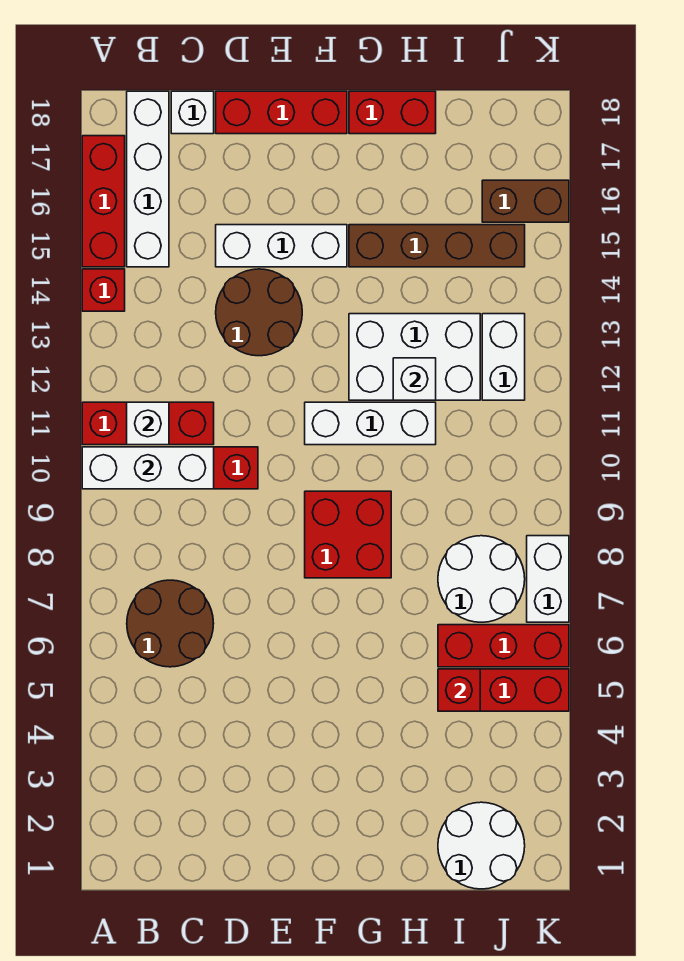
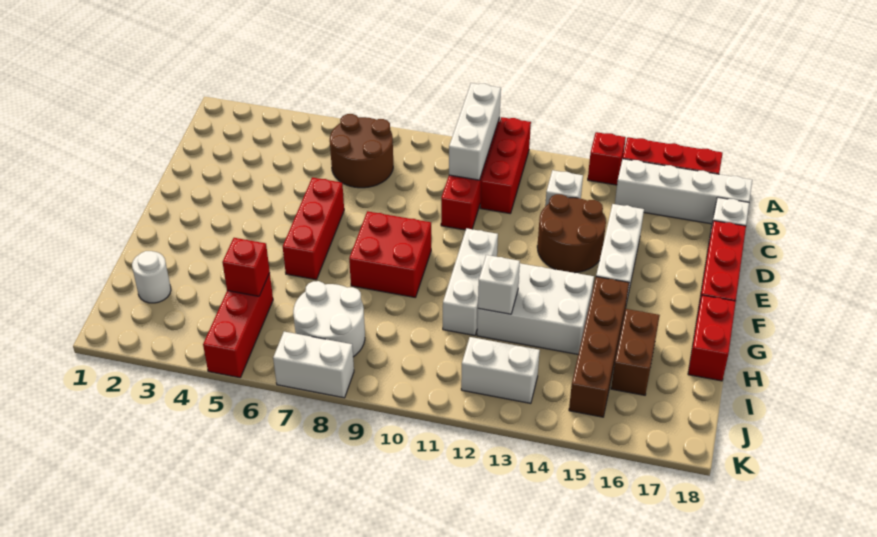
white 1x1 brick [127,402,169,445] -> white 1x1 brick moved to [545,170,583,206]
white 2x3 brick [349,314,480,400] -> white 2x3 brick turned to [477,263,594,354]
white 2x2 round brick [438,802,525,889] -> white 1x1 round brick [132,251,171,303]
red 1x3 brick [438,625,569,667] -> red 1x3 brick moved to [283,177,344,280]
brown 1x2 brick [482,180,569,222] -> brown 1x2 brick moved to [611,309,660,395]

